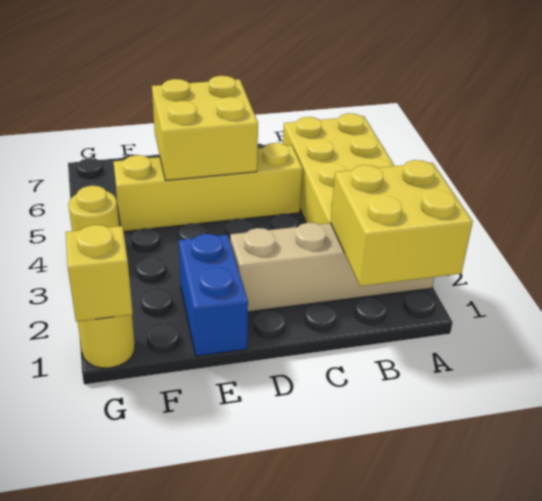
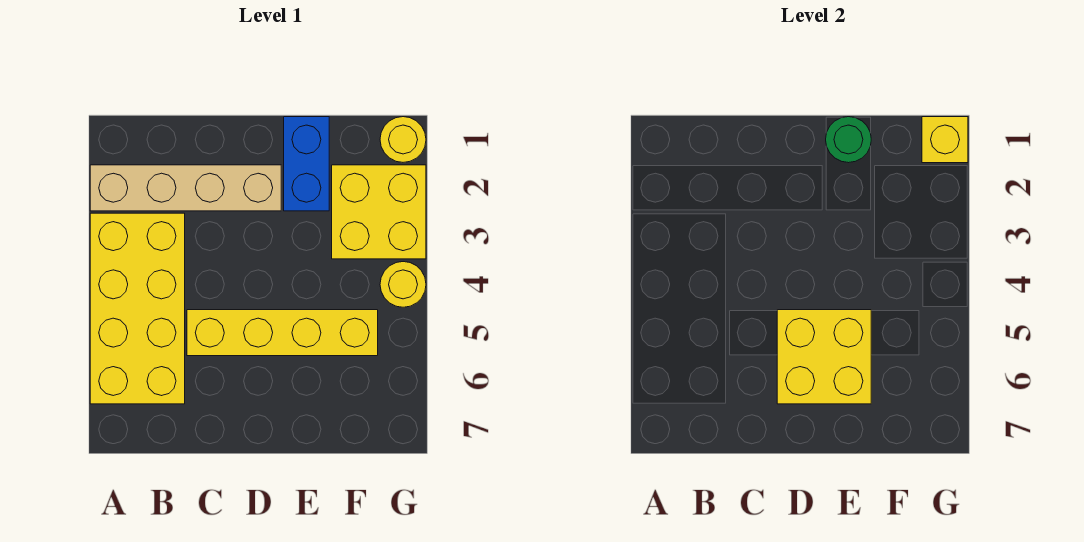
yellow 2x2 brick [331,160,473,286] -> yellow 2x2 brick moved to [332,165,426,259]
none -> green 1x1 round brick [826,117,871,163]

